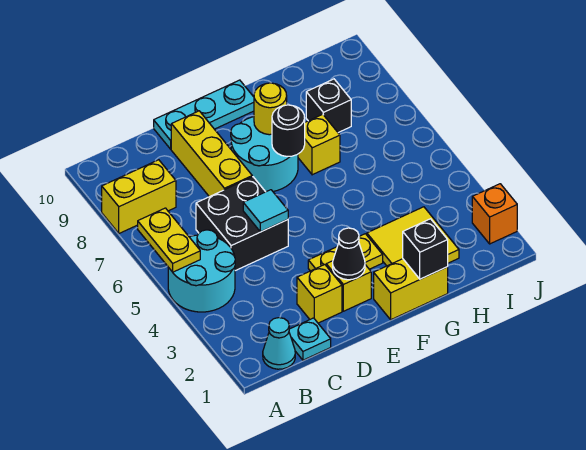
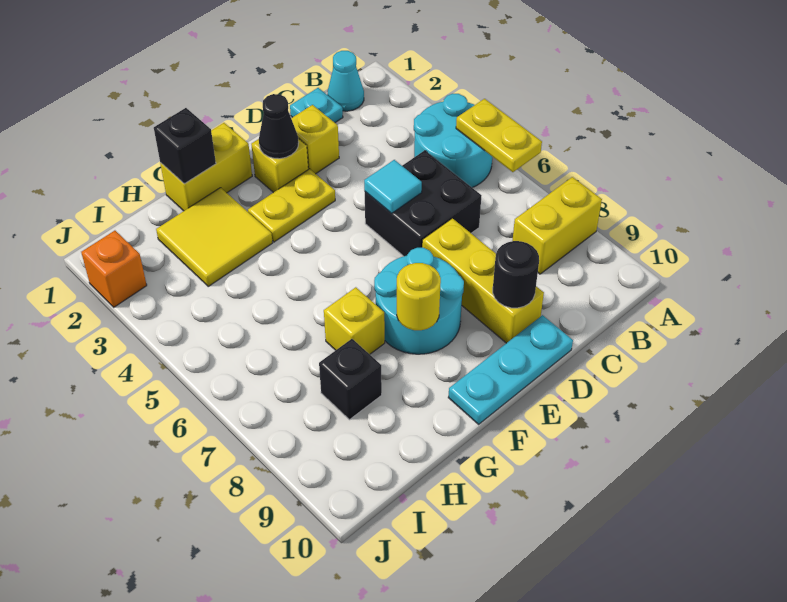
black 1x1 round brick [272,105,305,156] -> black 1x1 round brick moved to [493,241,539,308]

